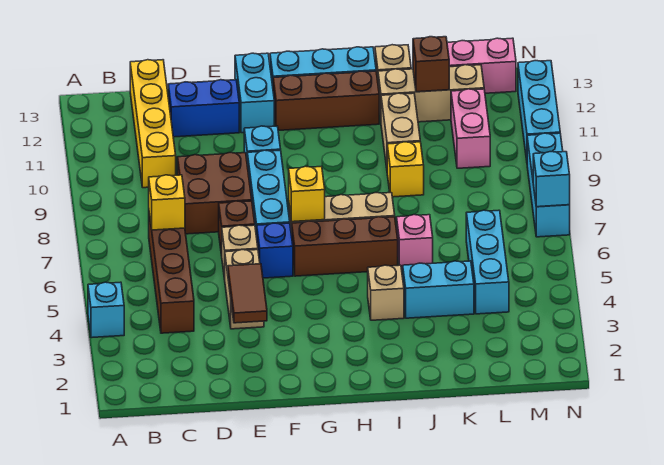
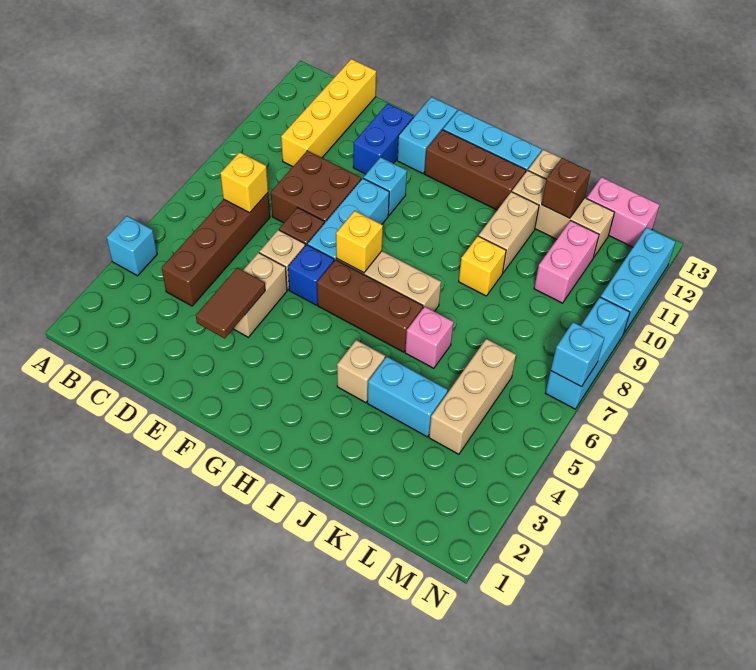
blue 1x2 brick [168,80,239,137] -> blue 1x2 brick turned to [353,103,413,174]
cyan 1x3 brick [466,210,509,314] -> tan 1x3 brick [429,339,516,454]

